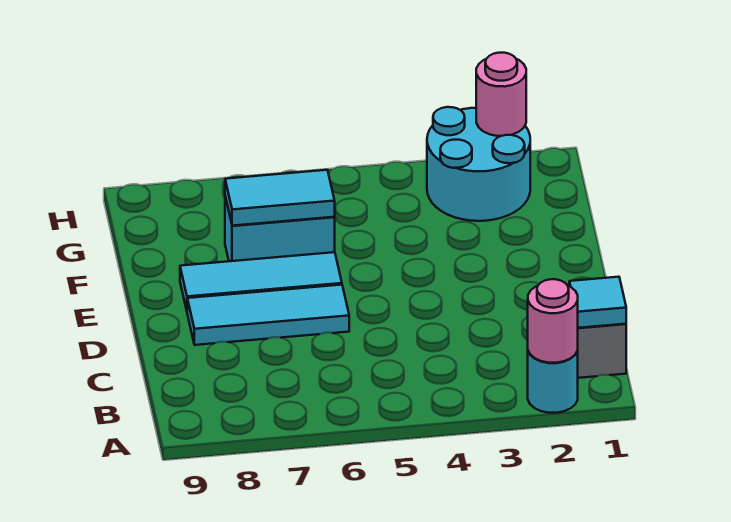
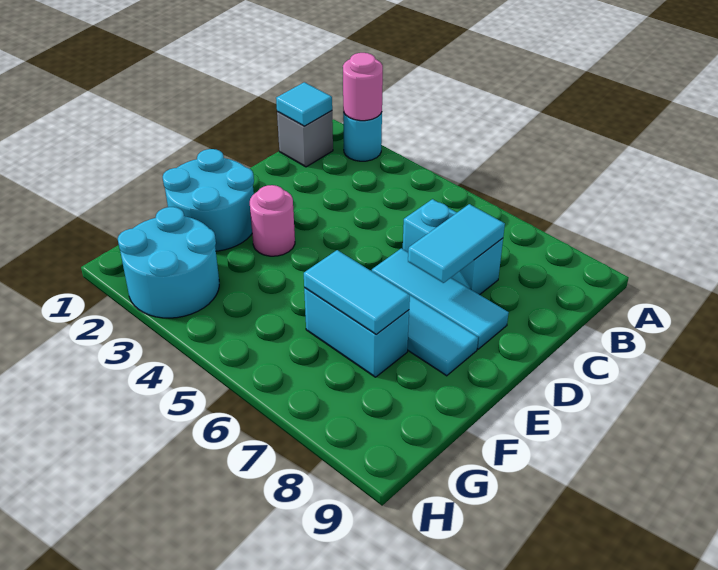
none -> cyan 1x2 brick [403,199,503,295]
none -> cyan 1x2 tile [408,204,505,283]
none -> cyan 2x2 round brick [163,149,254,251]
pink 1x1 round brick [476,53,526,136] -> pink 1x1 round brick moved to [250,185,295,256]

